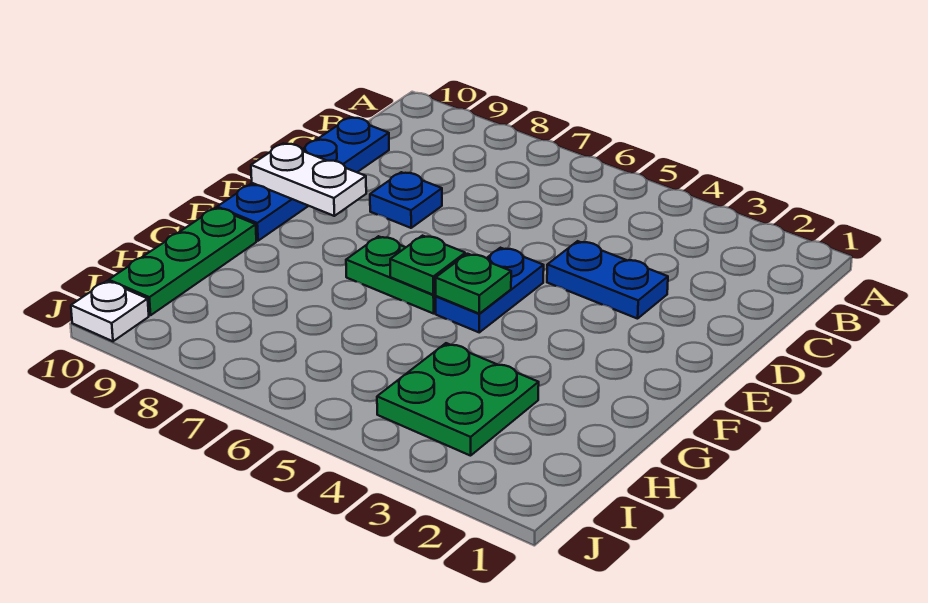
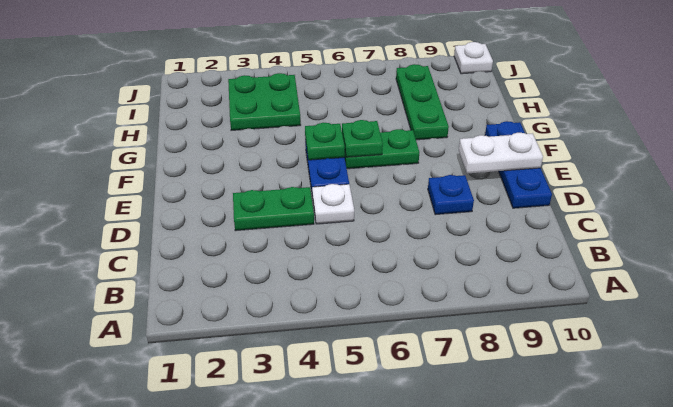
blue 1x4 plate [217,118,389,241] -> blue 1x3 plate [485,121,552,208]
blue 1x2 plate [547,241,668,319] -> green 1x2 plate [233,187,314,231]
none -> white 1x1 plate [312,184,354,224]
green 1x3 plate [109,208,256,315] -> green 1x3 plate moved to [396,64,449,140]

